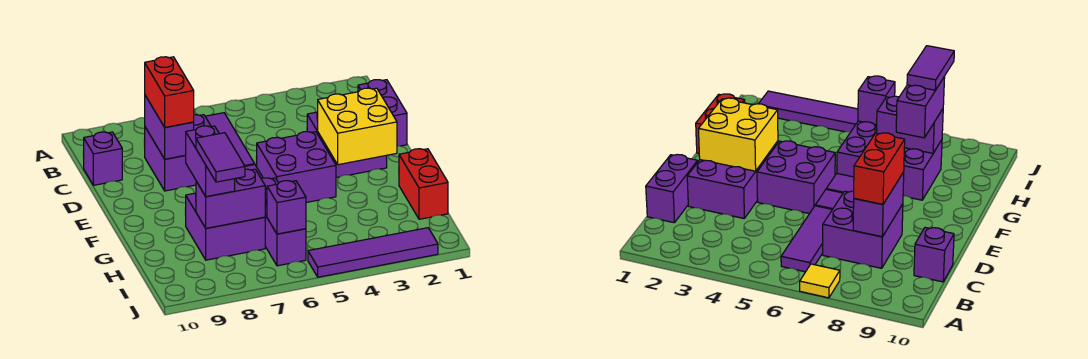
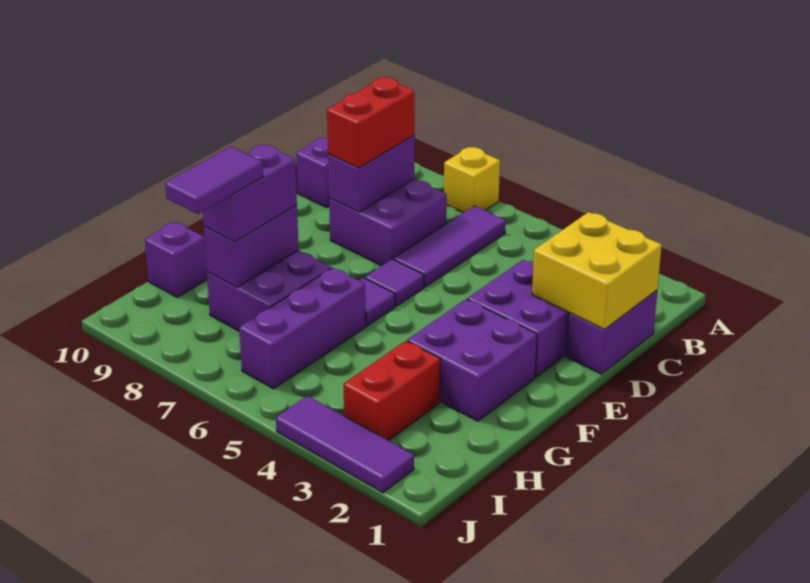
yellow 1x1 tile [800,264,840,298] -> yellow 1x1 brick [444,147,500,213]
yellow 2x2 brick [317,88,397,165] -> yellow 2x2 brick moved to [532,212,662,329]
purple 2x2 brick [257,132,336,202] -> purple 2x2 brick moved to [407,299,537,421]
red 1x2 brick [399,149,448,219] -> red 1x2 brick moved to [343,341,440,441]
purple 1x2 brick [196,169,265,228] -> purple 1x2 brick turned to [204,205,299,287]
purple 1x1 brick [267,181,306,234] -> purple 1x1 brick moved to [145,222,207,297]
purple 1x4 tile [308,228,438,277] -> purple 1x3 tile [276,396,414,493]

